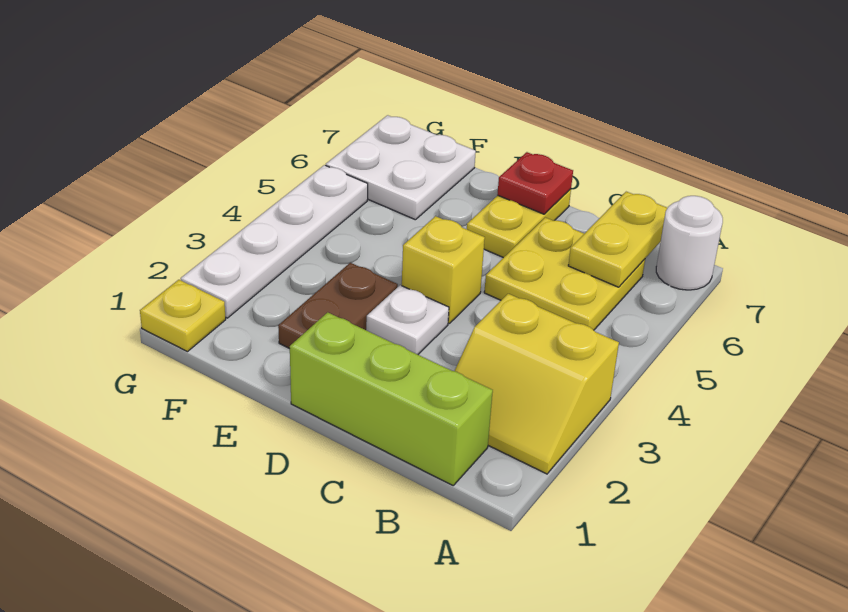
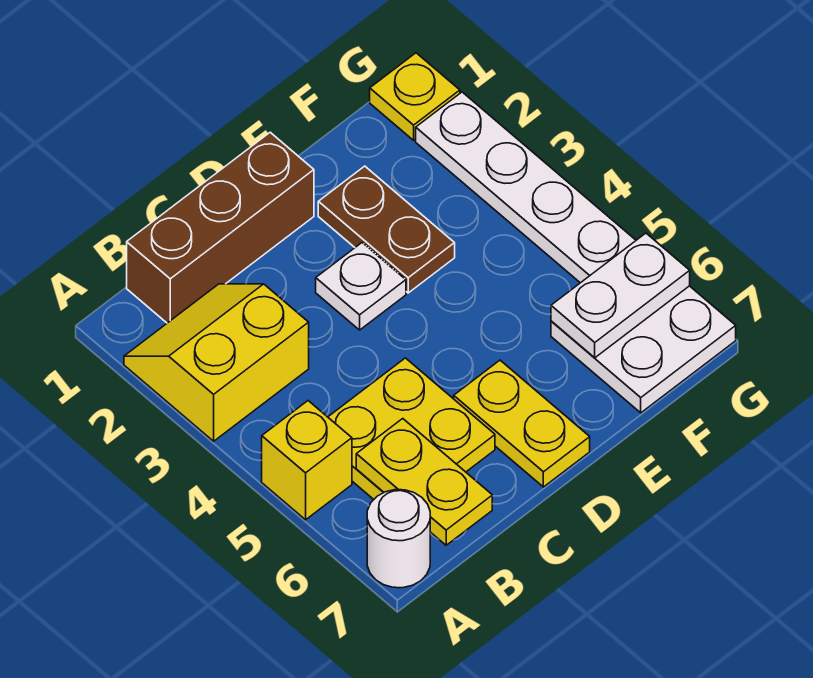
lime 1x3 brick [290,312,493,485] -> brown 1x3 brick [127,132,314,323]
yellow 1x1 brick [402,216,485,324] -> yellow 1x1 brick moved to [262,401,352,520]
red 1x1 plate [497,152,573,214] -> none
none -> white 1x2 plate [551,233,690,358]

